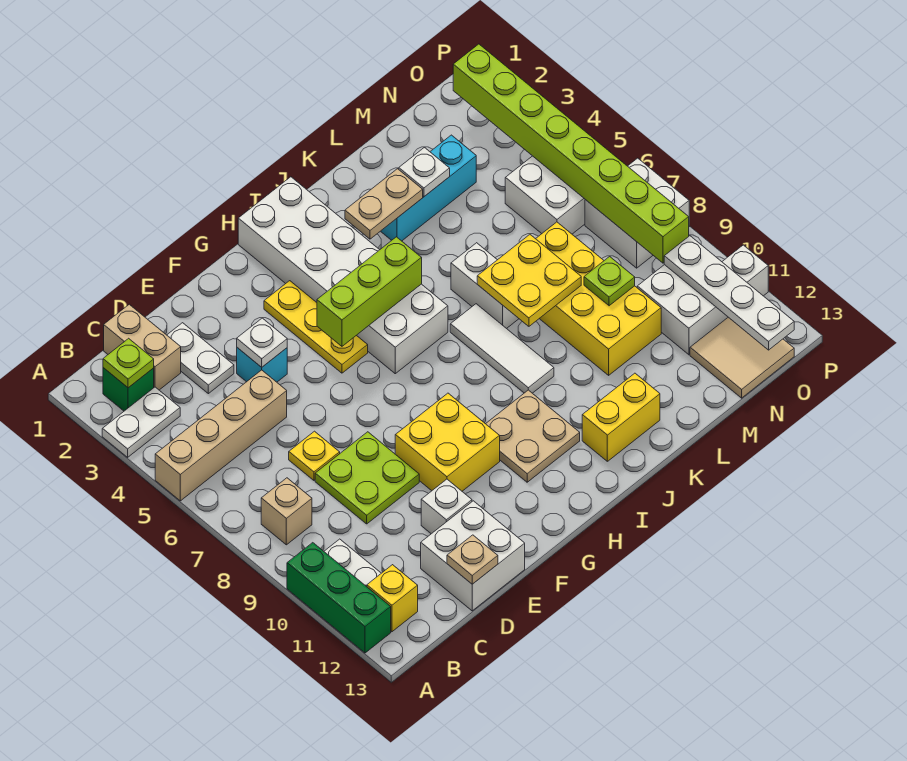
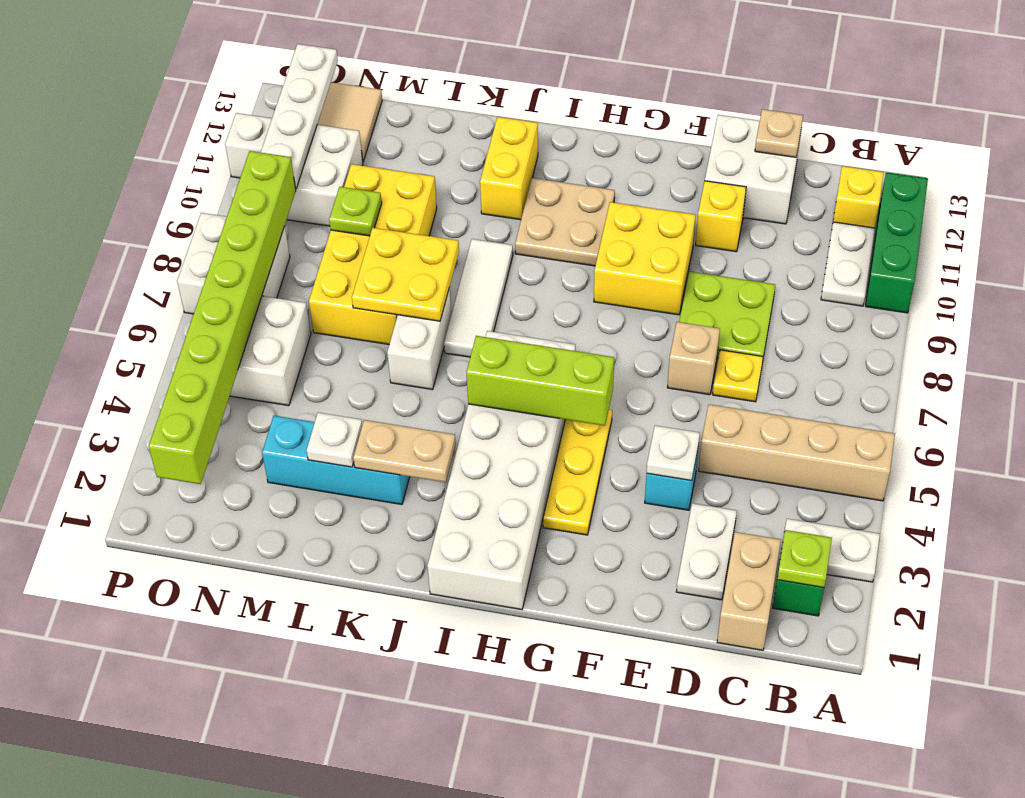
tan 1x1 brick [261,478,312,545] -> tan 1x1 brick moved to [667,322,720,395]
white 1x1 brick [421,479,472,534] -> yellow 1x1 brick [696,181,746,252]
yellow 1x2 brick [582,373,660,461] -> yellow 1x2 brick turned to [480,117,538,220]

